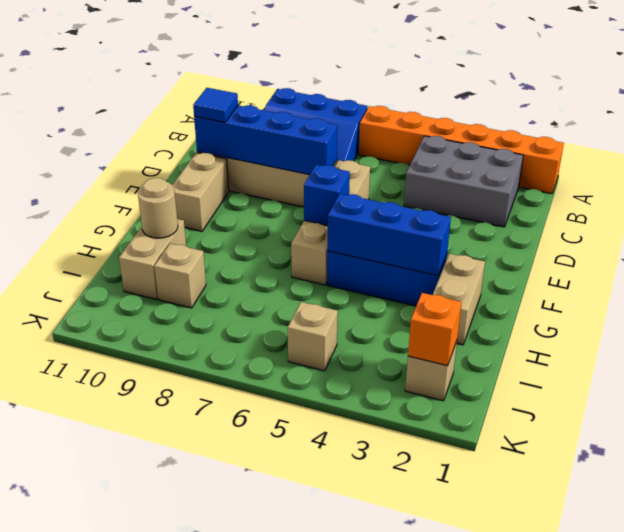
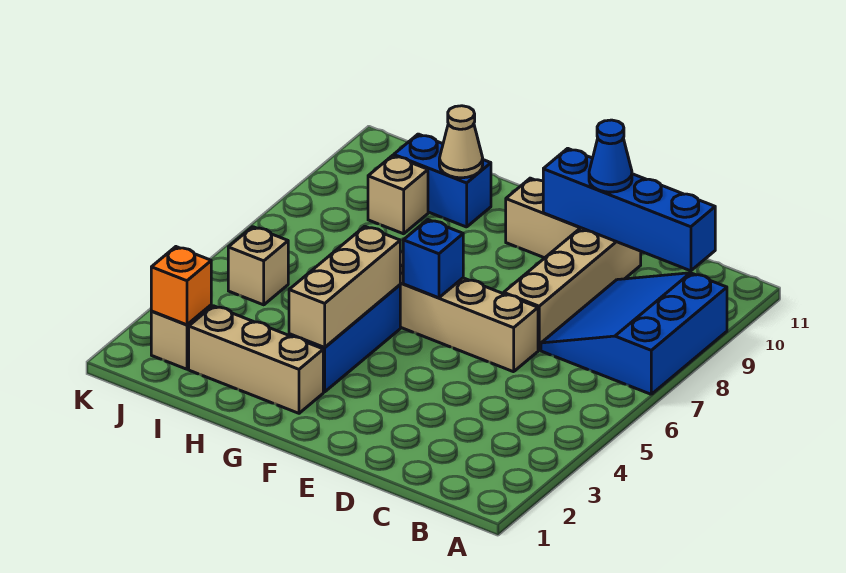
orange 1x6 brick [359,106,564,194] -> none
grey 2x3 brick [404,136,523,227] -> none
blue 1x4 brick [194,105,338,175] -> blue 1x4 brick turned to [543,148,715,271]
blue 1x1 tile [193,88,238,122] -> blue 1x1 cone [589,120,632,192]
tan 1x2 brick [433,254,485,345] -> tan 1x3 brick [189,306,323,413]
blue 1x3 brick [328,194,451,276] -> tan 1x3 brick [289,226,400,347]
tan 1x2 brick [119,219,186,299] -> blue 1x2 brick [394,134,491,227]
tan 1x1 round brick [138,178,178,238] -> tan 1x1 cone [439,106,483,178]

